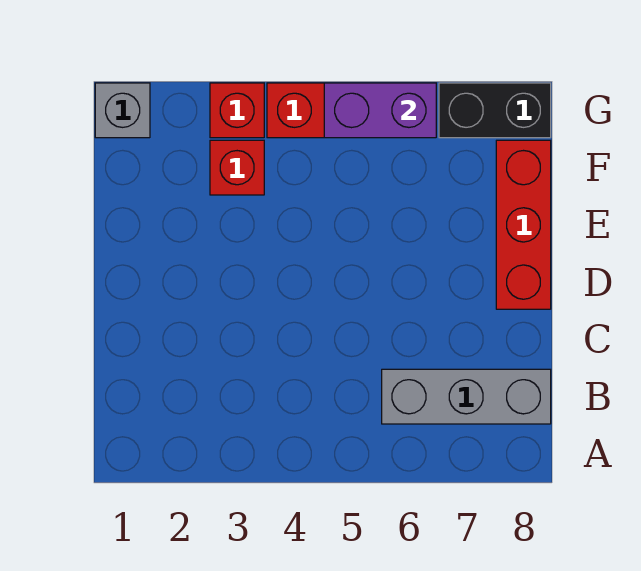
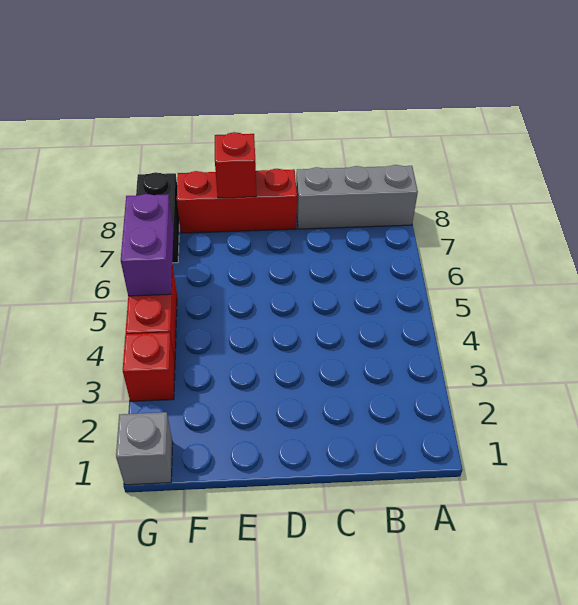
grey 1x3 brick [382,369,551,424] -> grey 1x3 brick turned to [296,165,418,229]
red 1x1 brick [210,140,264,195] -> red 1x1 brick moved to [215,132,256,198]

